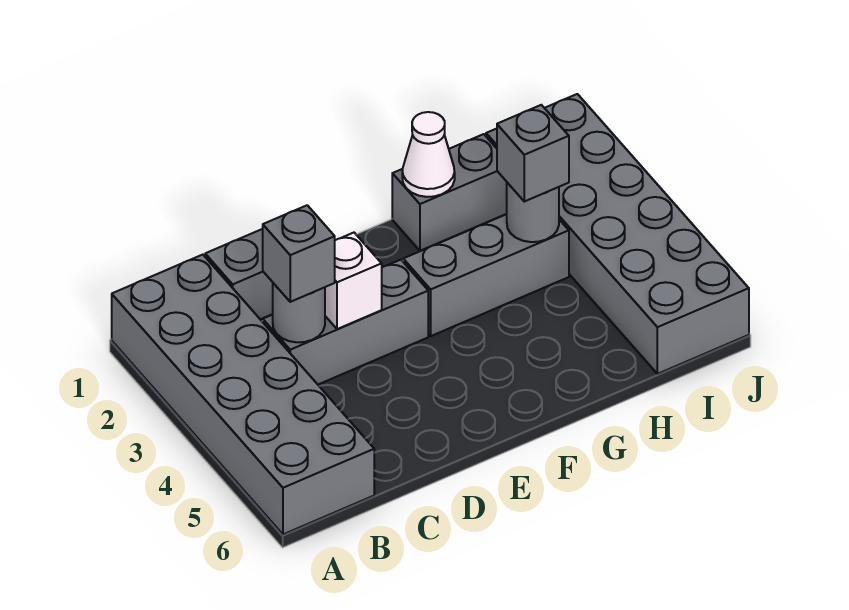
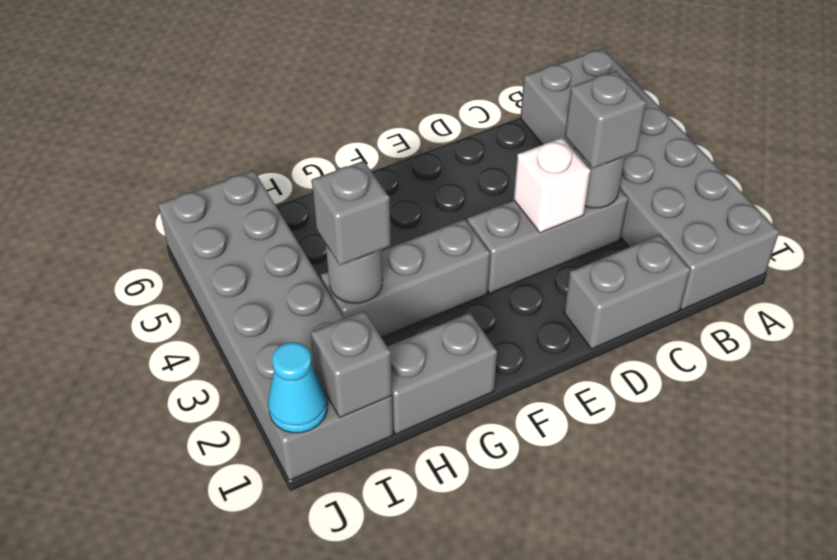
white 1x1 cone [402,112,455,197] -> none
none -> grey 1x1 brick [311,311,392,417]
none -> cyan 1x1 cone [268,342,327,433]

